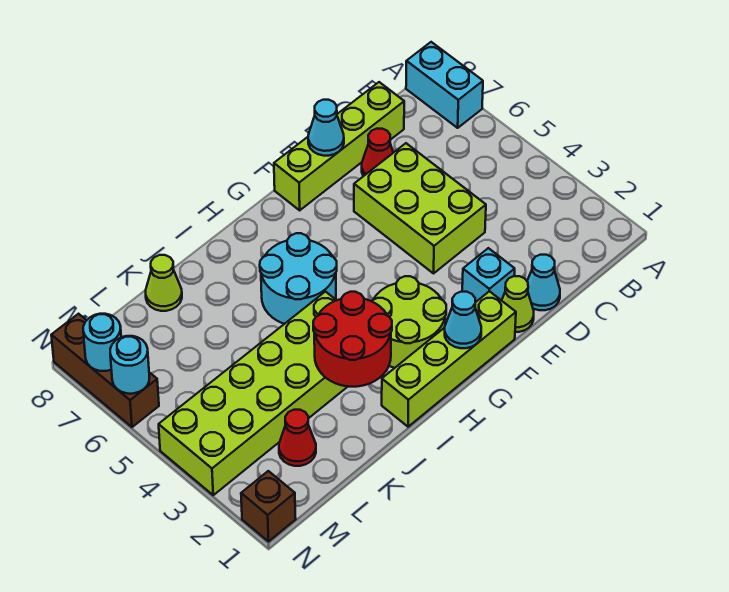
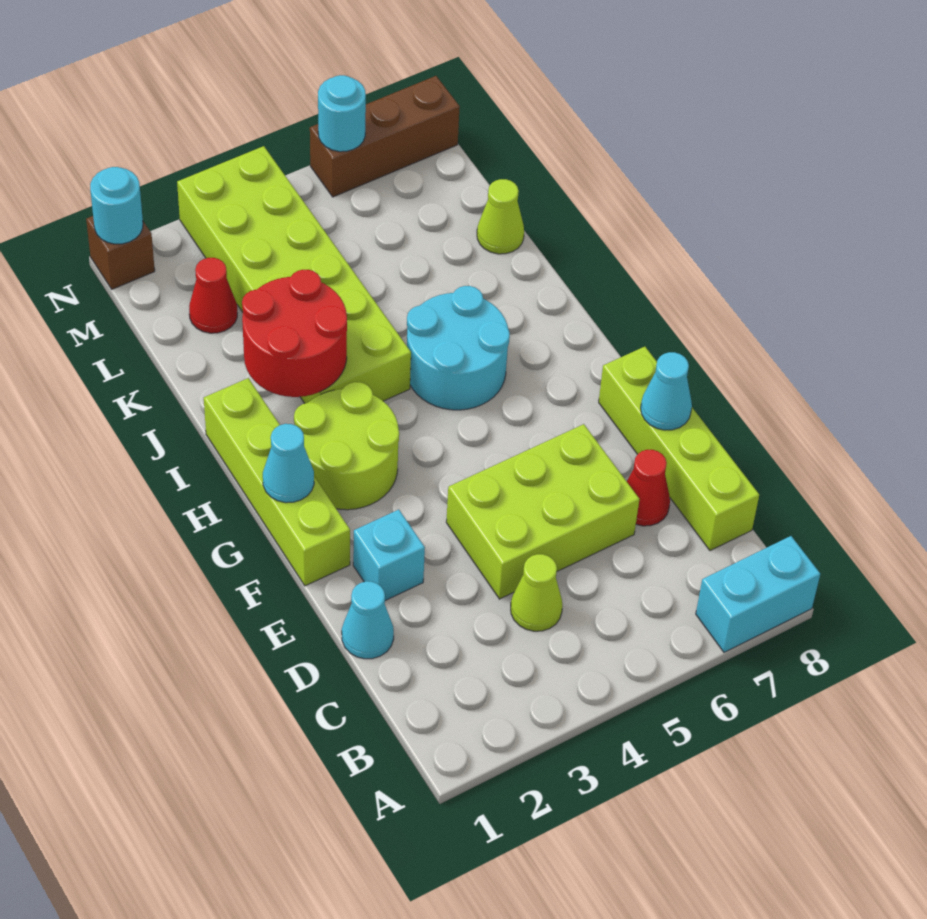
lime 1x1 cone [502,276,534,332] -> lime 1x1 cone moved to [511,554,562,631]
cyan 1x1 round brick [83,314,121,371] -> cyan 1x1 round brick moved to [90,167,143,244]

